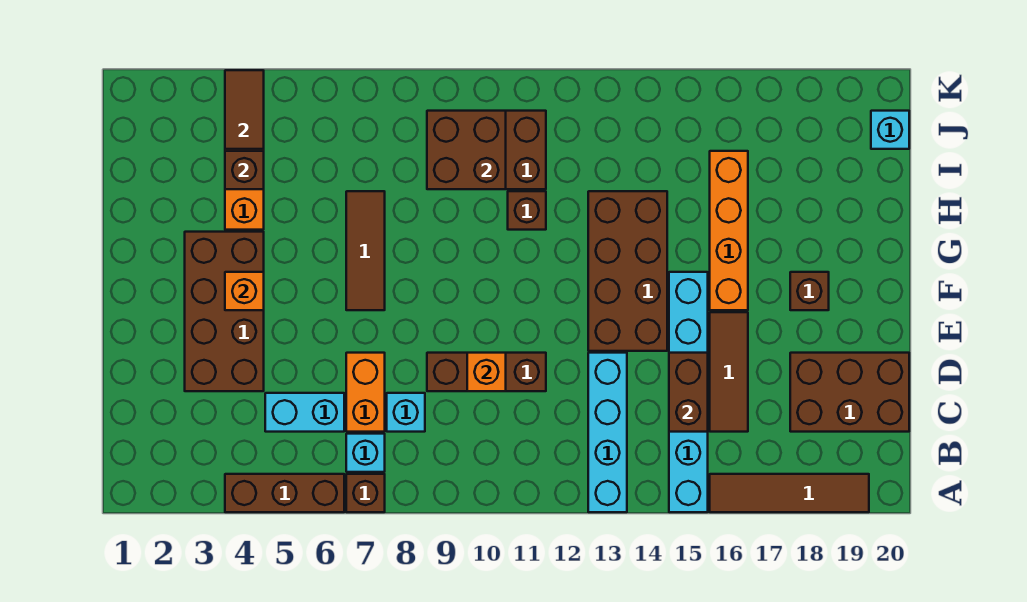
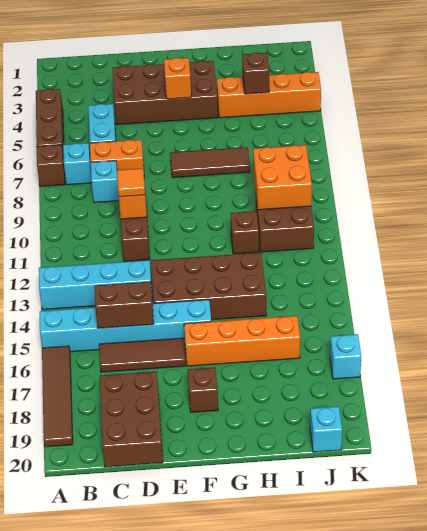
none -> orange 1x1 tile [117,168,145,197]
brown 2x2 brick [427,111,506,189] -> orange 2x2 brick [253,145,312,210]
brown 1x2 tile [225,70,264,149] -> none
none -> cyan 1x1 brick [330,334,361,379]

